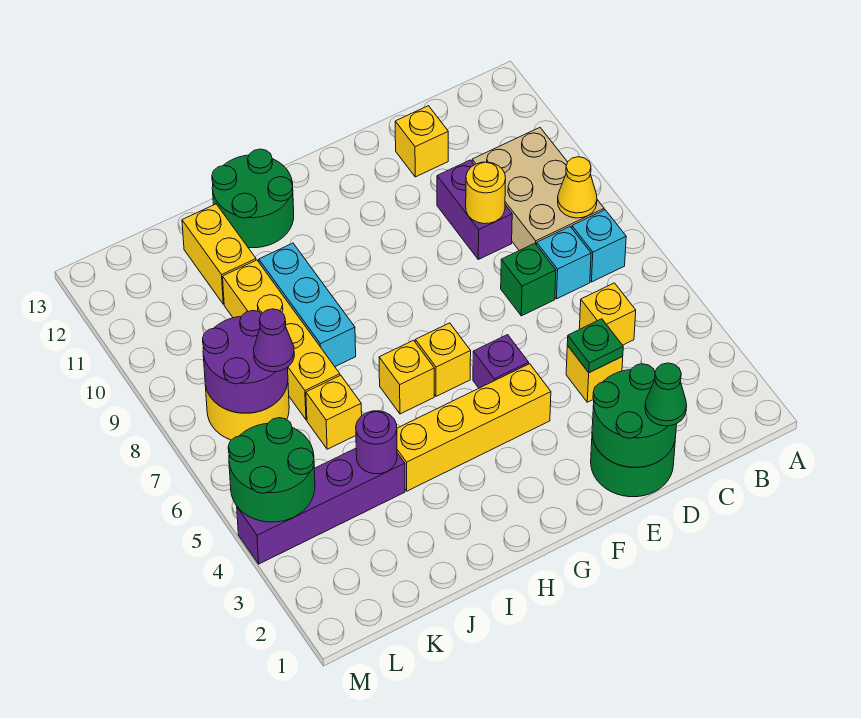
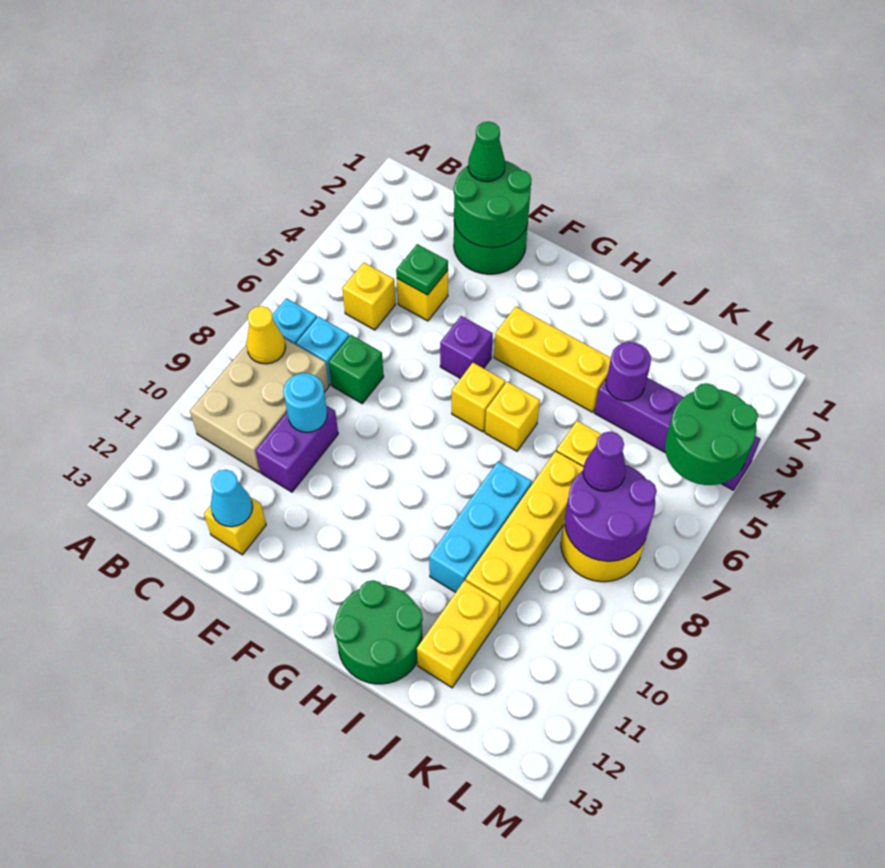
yellow 1x1 round brick [466,162,506,224] -> cyan 1x1 round brick [283,373,327,432]
none -> cyan 1x1 cone [211,469,253,527]
yellow 1x4 brick [397,364,551,491] -> yellow 1x3 brick [494,307,611,412]

